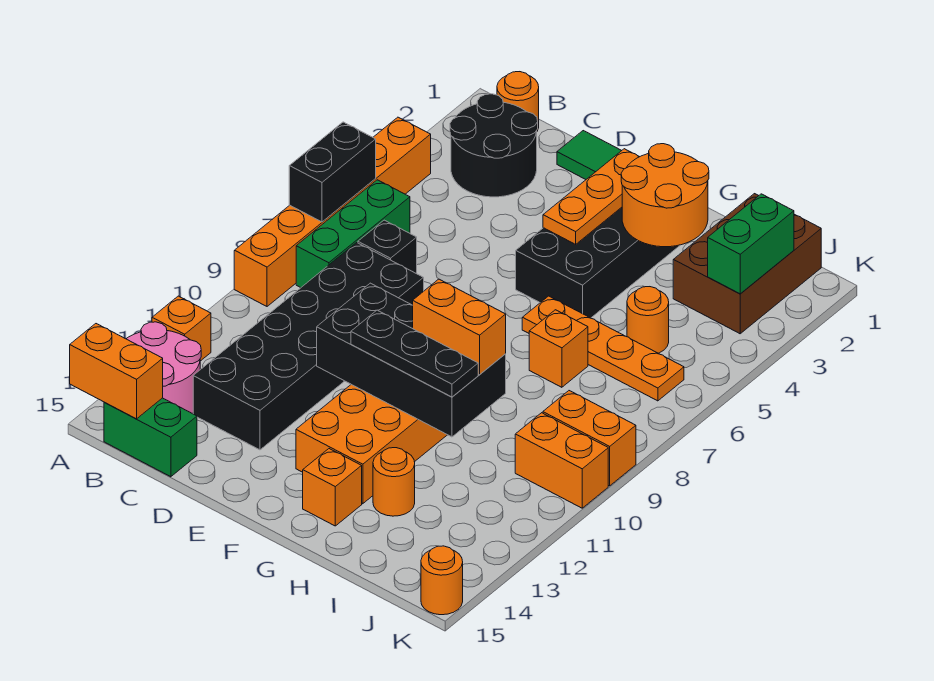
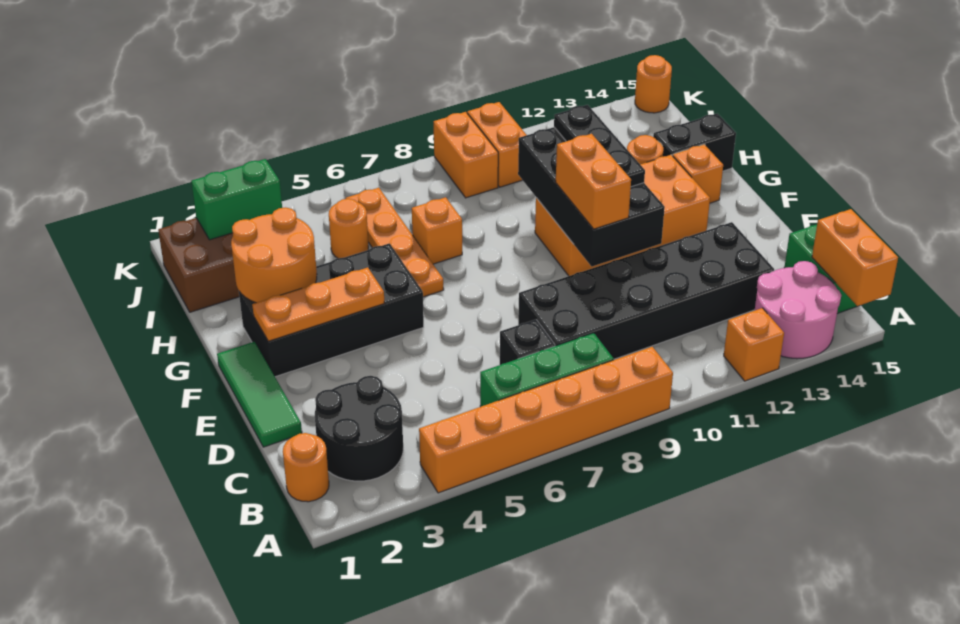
black 1x2 brick [289,122,376,222] -> black 1x2 brick moved to [653,114,736,171]
orange 1x2 brick [413,279,506,375] -> orange 1x2 brick moved to [556,134,631,229]

